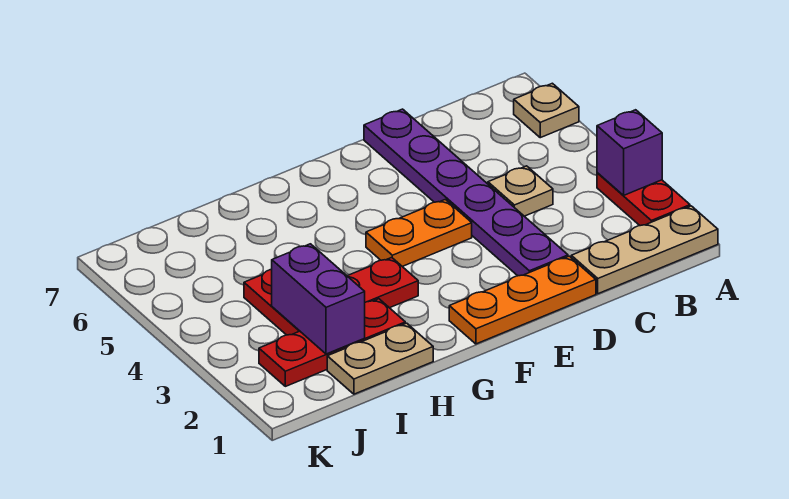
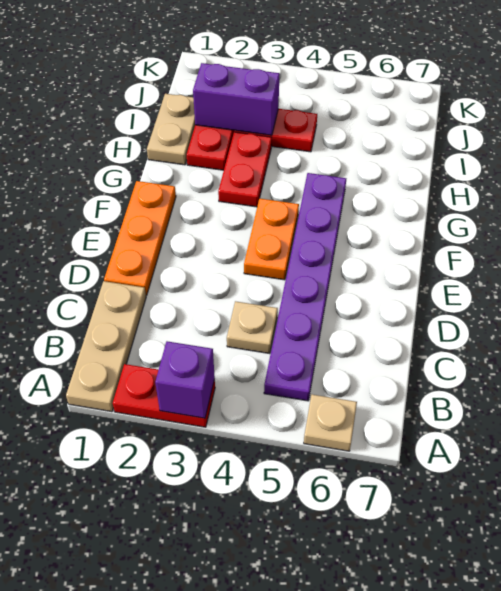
purple 1x6 plate [364,109,568,276] -> purple 1x6 plate turned to [264,173,346,401]

